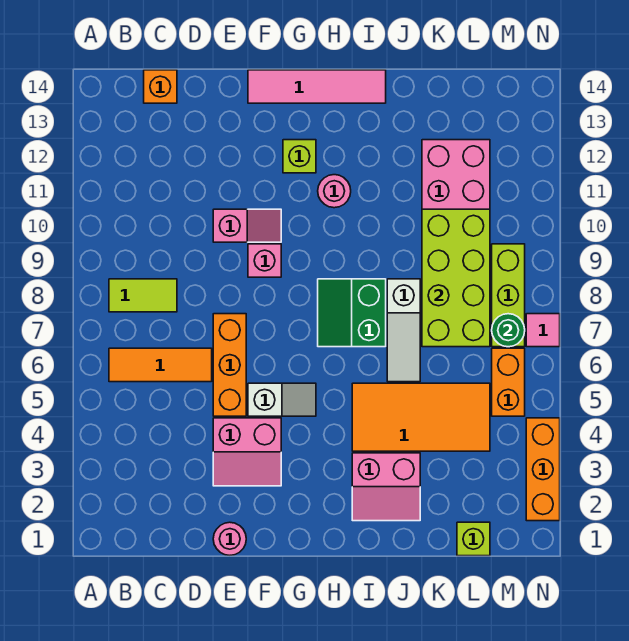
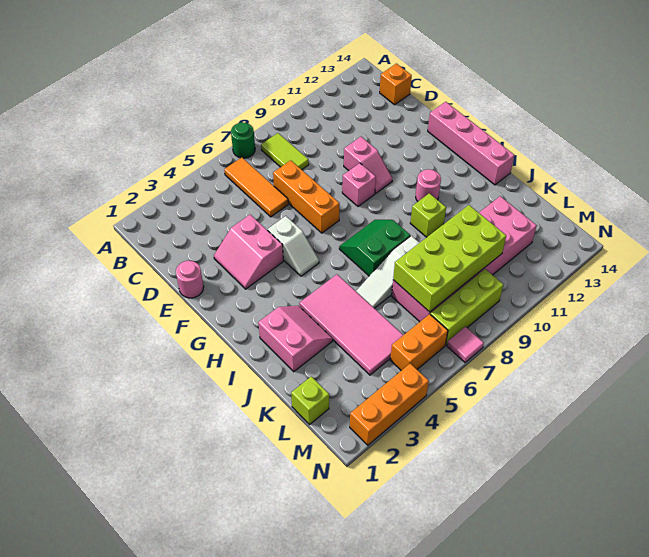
orange 1x3 brick [213,314,246,416] -> orange 1x3 brick turned to [273,160,340,233]
pink 1x4 tile [248,70,386,103] -> pink 1x4 brick [428,102,515,185]
lime 1x1 brick [283,140,316,173] -> lime 1x1 brick moved to [410,193,446,237]
pink 2x2 slope [352,453,420,521] -> pink 2x2 slope turned to [258,306,333,372]
orange 2x4 tile [352,383,490,451] -> pink 2x4 tile [299,274,403,375]
green 1x1 round brick [492,314,525,347] -> green 1x1 round brick moved to [231,122,255,158]

